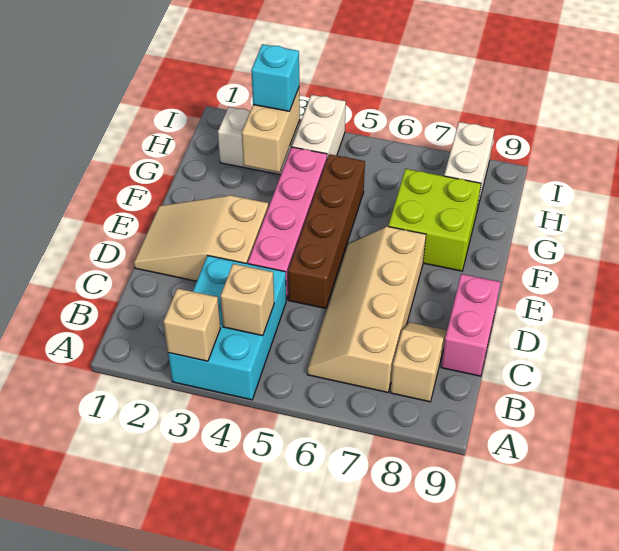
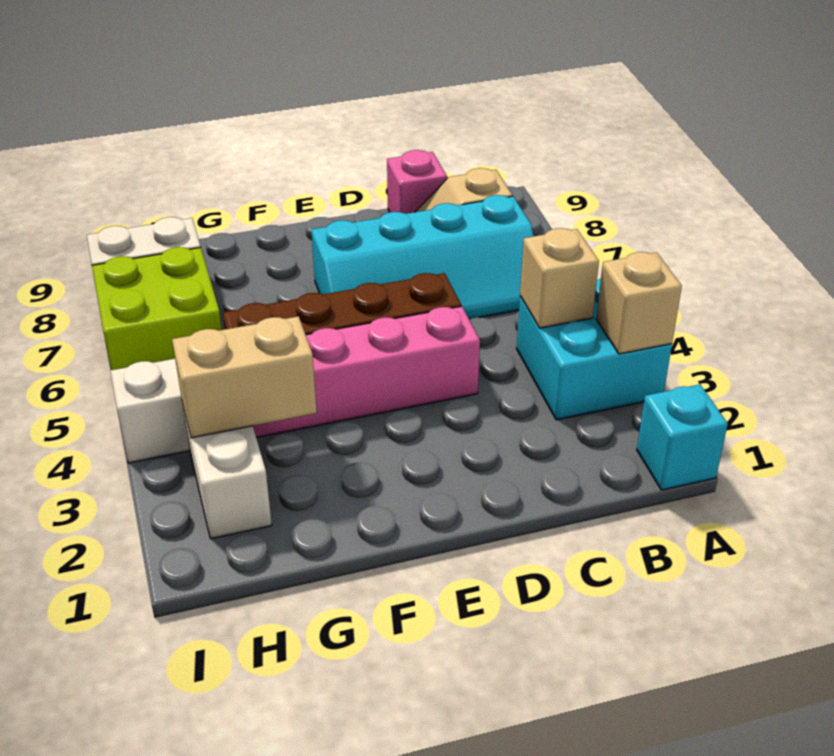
cyan 2x3 brick [168,256,286,400] -> cyan 2x2 brick [517,278,672,420]
tan 2x4 slope [307,226,426,392] -> cyan 2x4 slope [311,195,534,319]
pink 1x2 brick [441,274,500,376] -> pink 1x1 brick [387,150,447,214]
tan 2x3 slope [134,195,268,281] -> none
lime 2x2 brick [388,169,481,271] -> lime 2x2 brick moved to [92,247,222,370]
cyan 1x1 brick [251,44,299,111] -> cyan 1x1 brick moved to [637,384,728,490]

